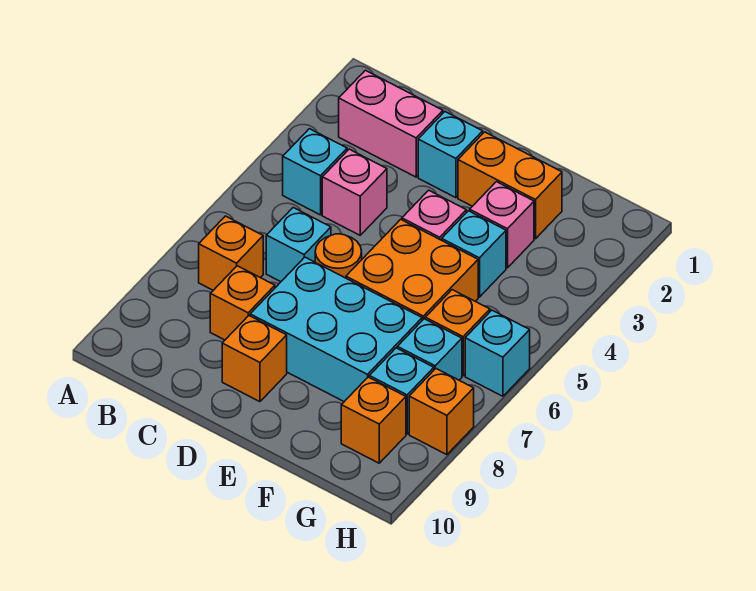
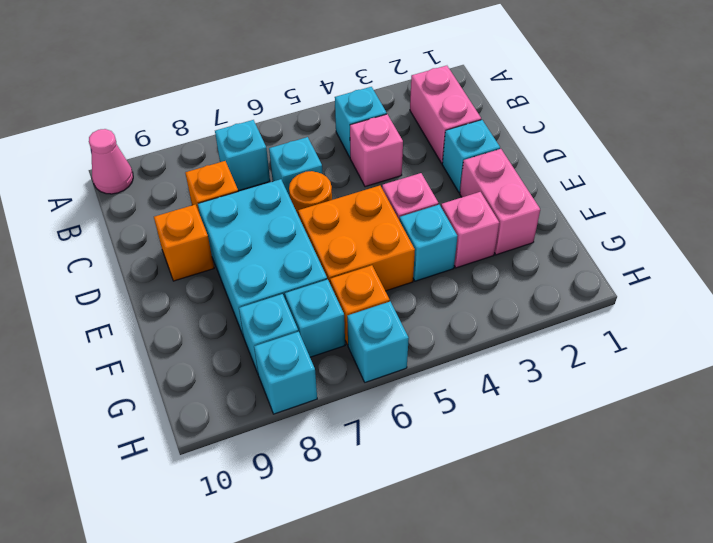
none -> pink 1x1 cone [89,129,133,194]
orange 1x1 brick [199,216,263,290] -> cyan 1x1 brick [215,120,270,191]
orange 1x2 brick [458,132,562,239] -> pink 1x2 brick [460,149,540,255]
orange 1x1 brick [341,377,406,463] -> none
orange 1x1 brick [409,369,474,455] -> cyan 1x1 brick [254,332,317,414]

